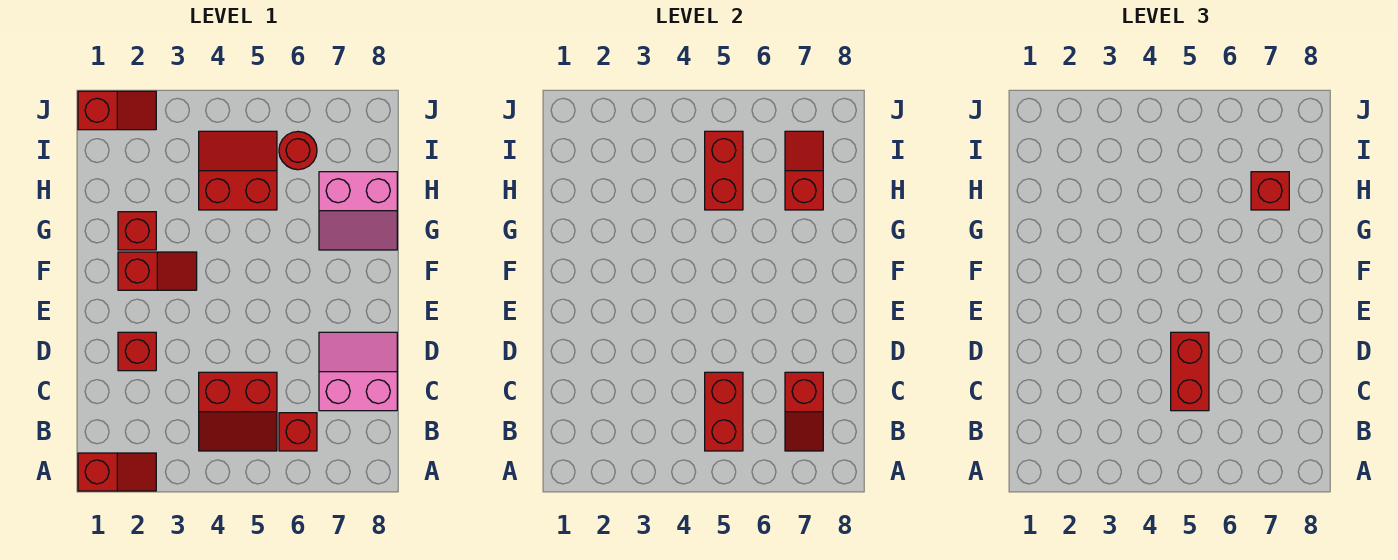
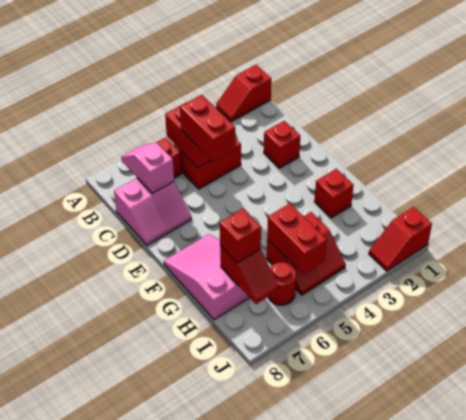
red 1x2 slope [785,372,823,451] -> pink 1x2 slope [121,143,174,193]
red 1x2 slope [118,252,197,290] -> none
pink 2x2 slope [319,172,397,250] -> pink 2x3 slope [164,234,250,320]

